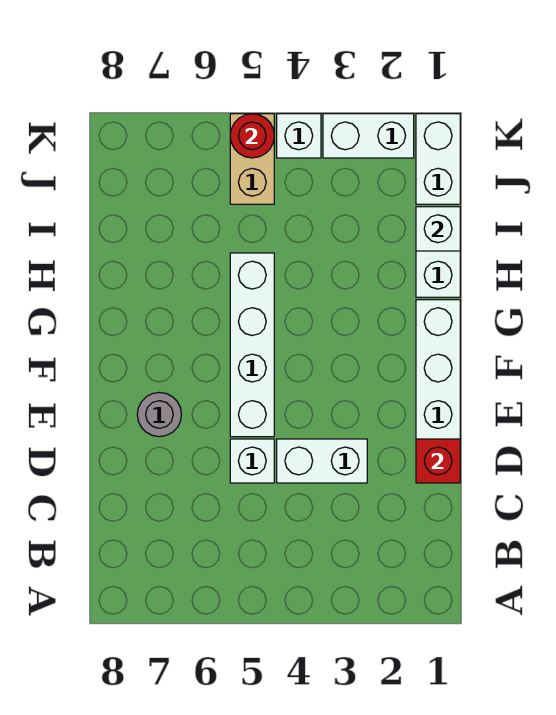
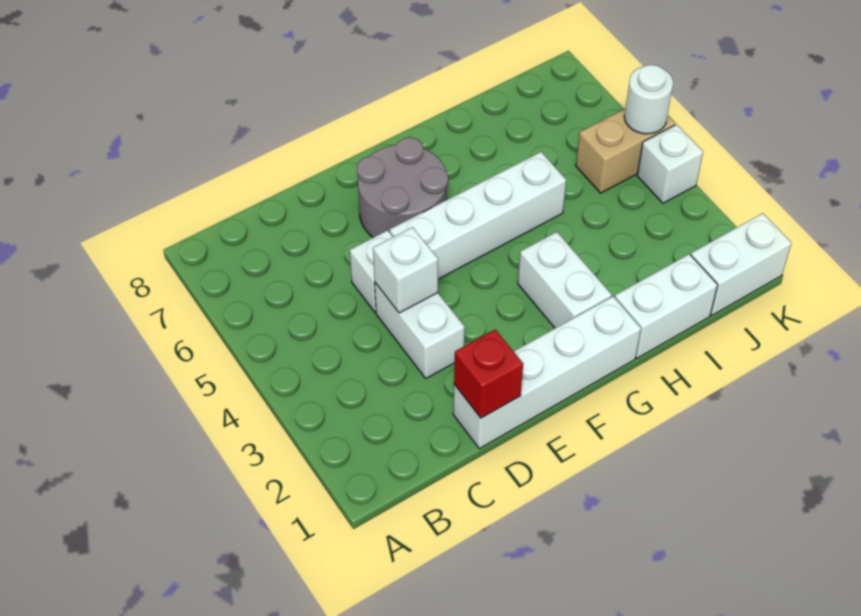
grey 1x1 round brick [137,392,181,437] -> grey 2x2 round brick [357,137,448,237]
white 1x1 brick [416,207,460,251] -> white 1x1 brick moved to [373,227,438,313]
white 1x2 brick [323,114,414,158] -> white 1x2 brick moved to [518,232,612,328]
red 1x1 round brick [230,114,274,158] -> white 1x1 round brick [624,65,673,134]

